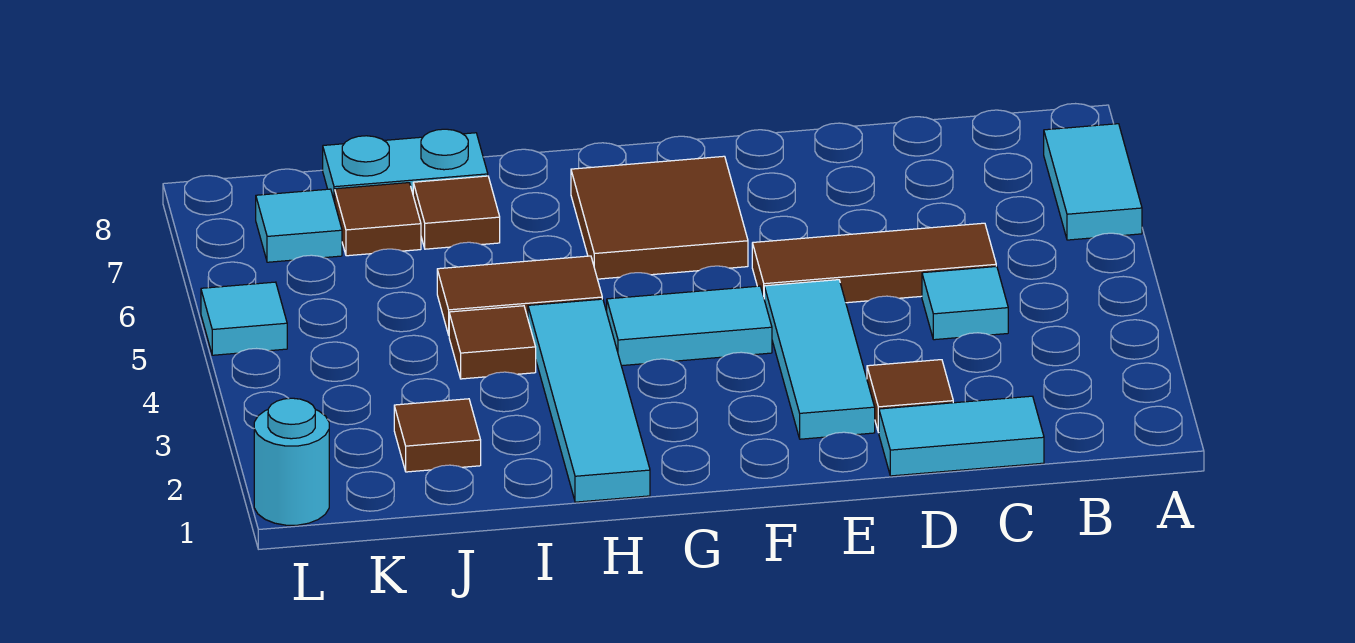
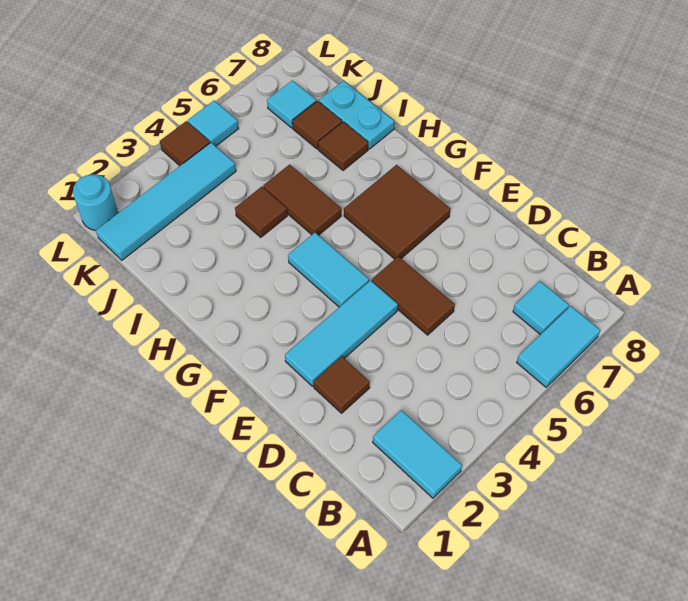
cyan 1x2 tile [879,396,1044,476] -> cyan 1x2 tile moved to [373,410,462,498]
cyan 1x1 tile [922,266,1008,340] -> cyan 1x1 tile moved to [513,281,569,335]
brown 1x3 tile [752,223,996,303] -> brown 1x2 tile [372,256,455,335]
cyan 1x4 tile [528,299,650,502] -> cyan 1x4 tile moved to [96,143,236,260]
brown 1x1 tile [394,399,481,472] -> brown 1x1 tile moved to [160,121,210,166]

